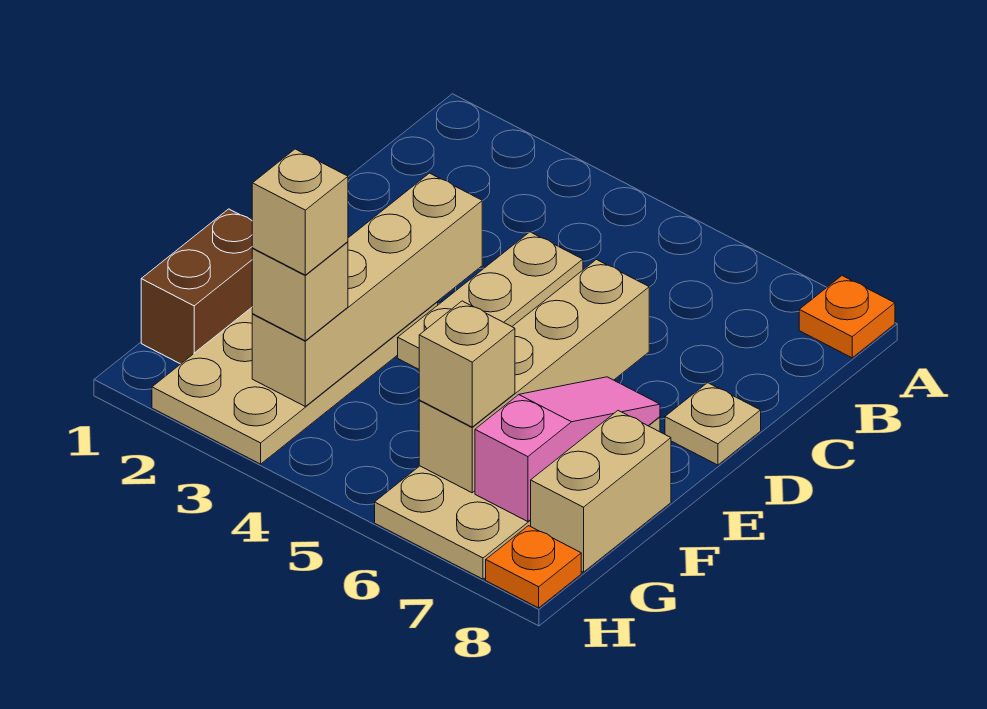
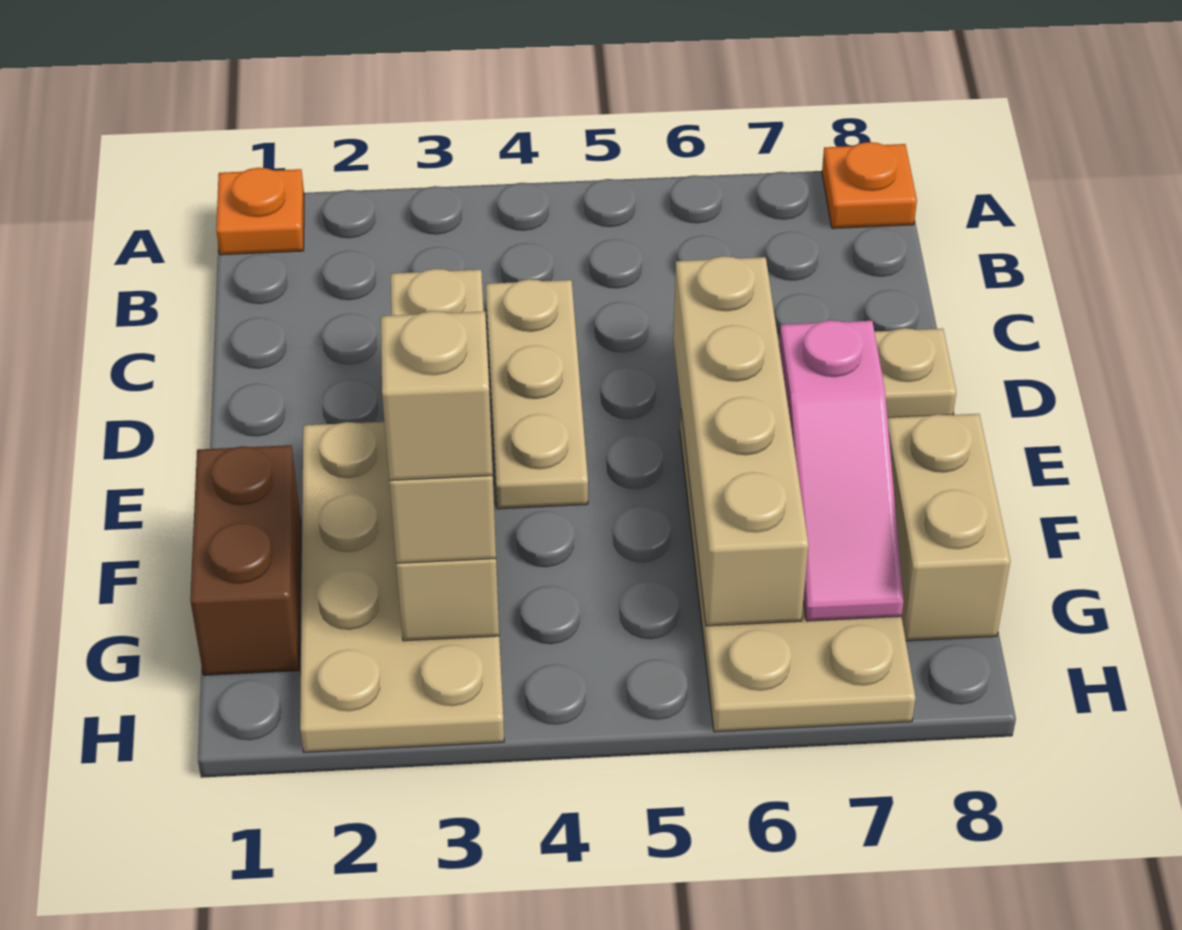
pink 1x3 slope [475,377,660,522] -> pink 1x3 slope turned to [779,320,904,621]
tan 1x1 brick [419,301,515,427] -> none
orange 1x1 plate [486,526,581,608] -> orange 1x1 plate moved to [216,168,304,255]

